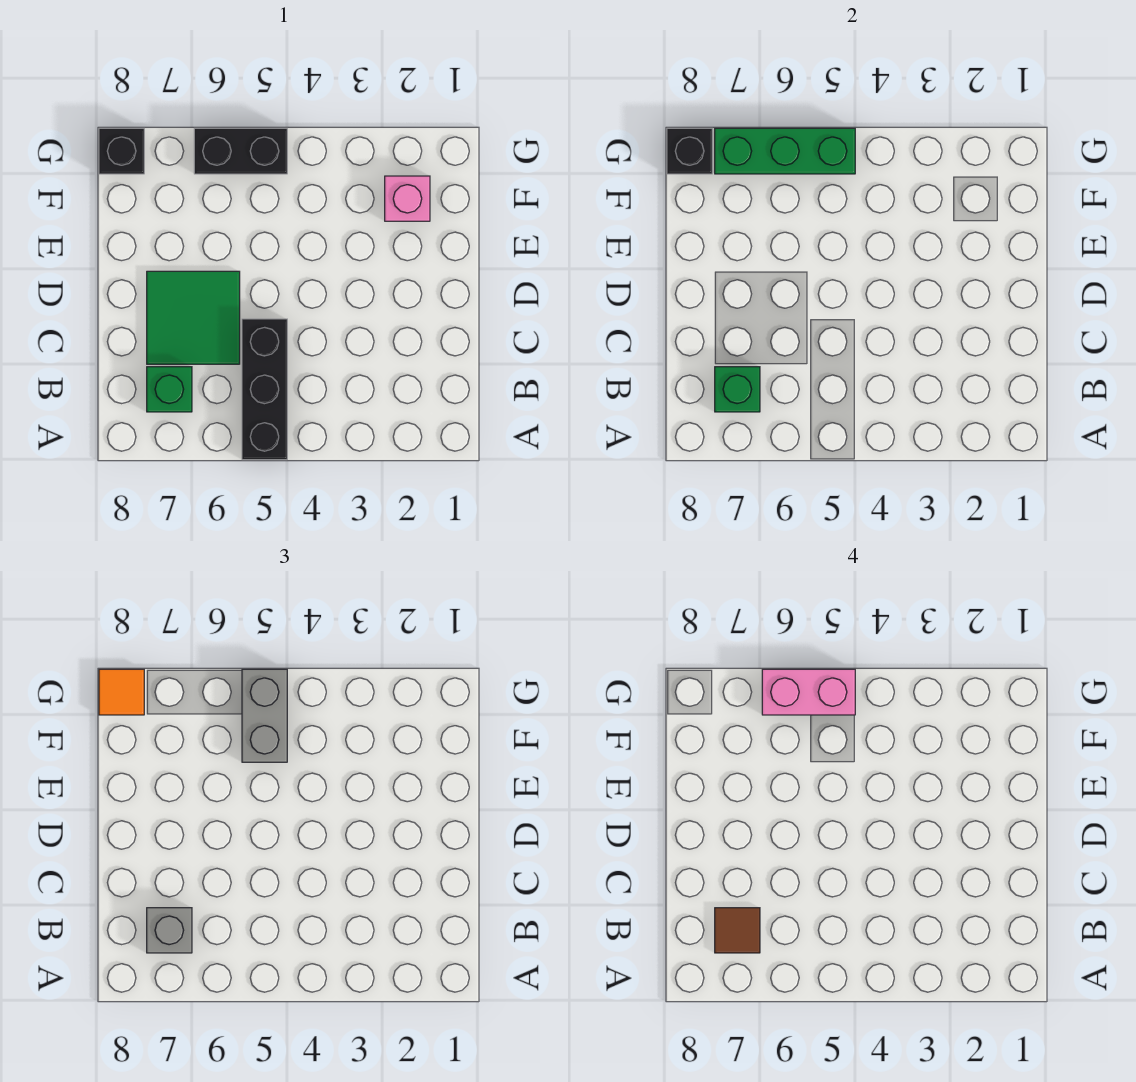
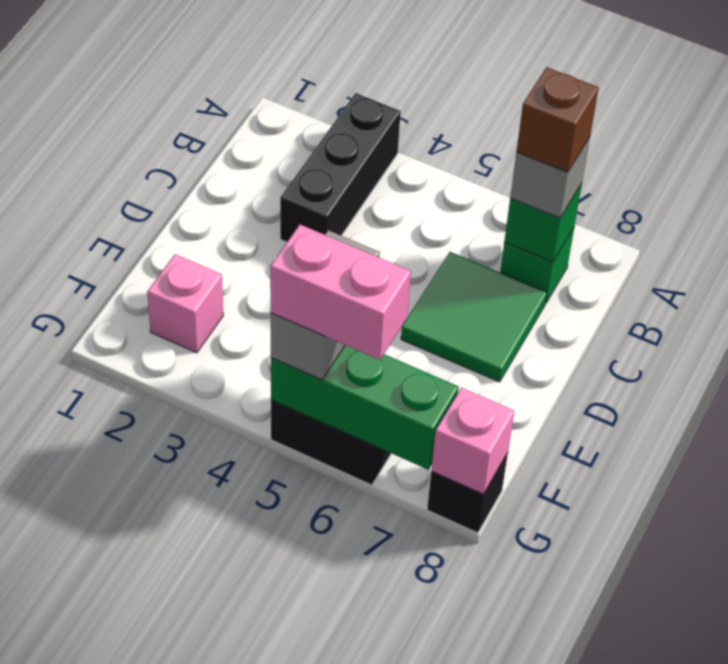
black 1x3 brick [242,319,287,460] -> black 1x3 brick moved to [280,93,401,242]
brown 1x1 tile [715,908,760,953] -> brown 1x1 brick [516,68,599,172]
black 1x1 brick [667,128,712,174] -> pink 1x1 brick [431,388,514,494]
orange 1x1 tile [99,669,144,715] -> none

